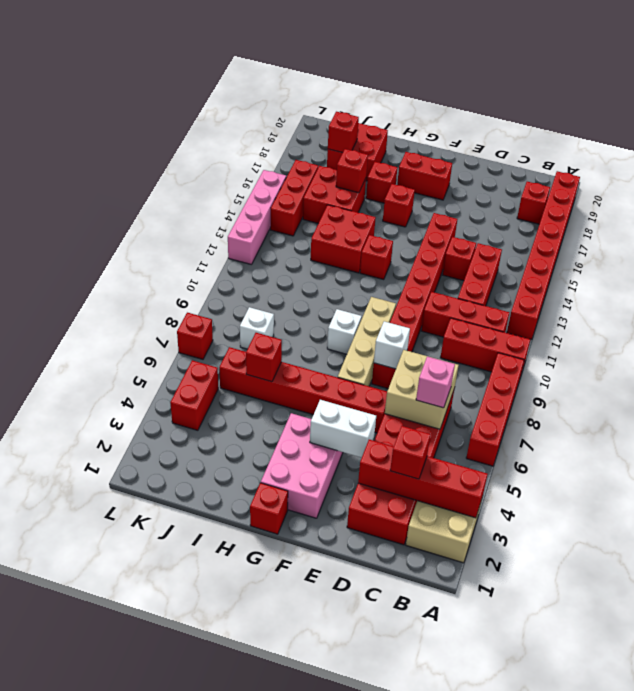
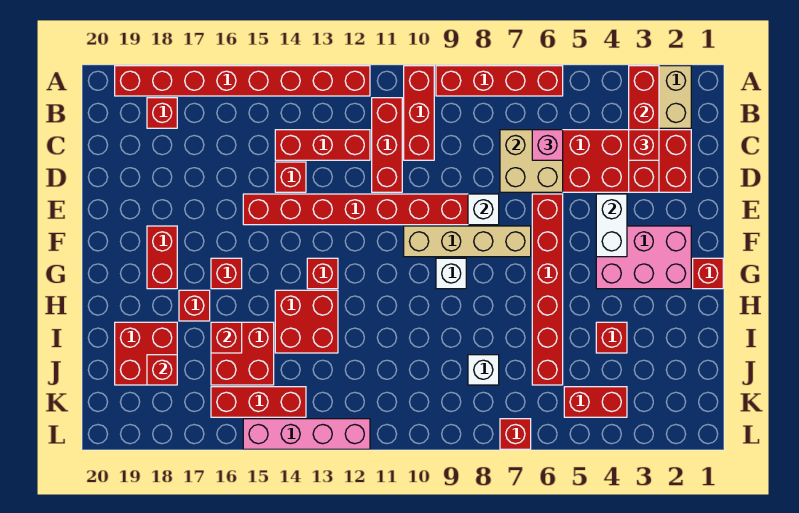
red 1x1 brick [246,333,282,382] -> red 1x1 brick moved to [596,322,627,353]

